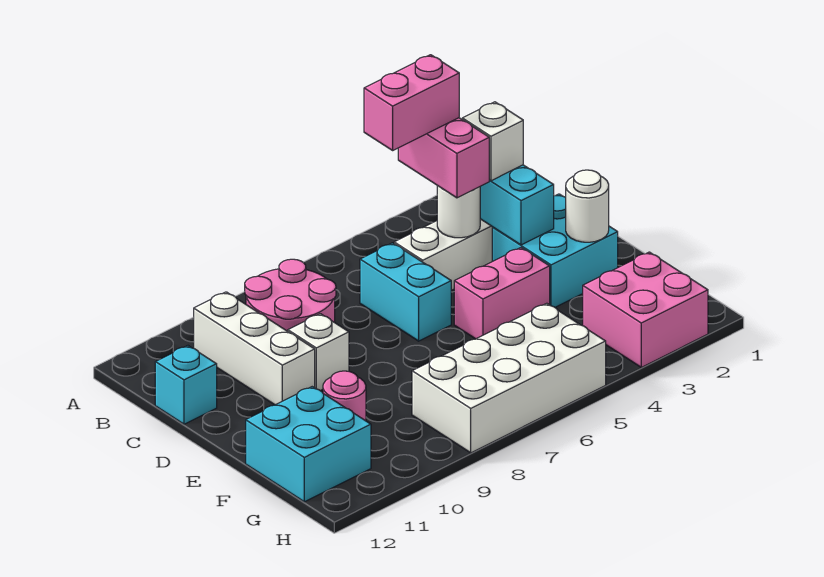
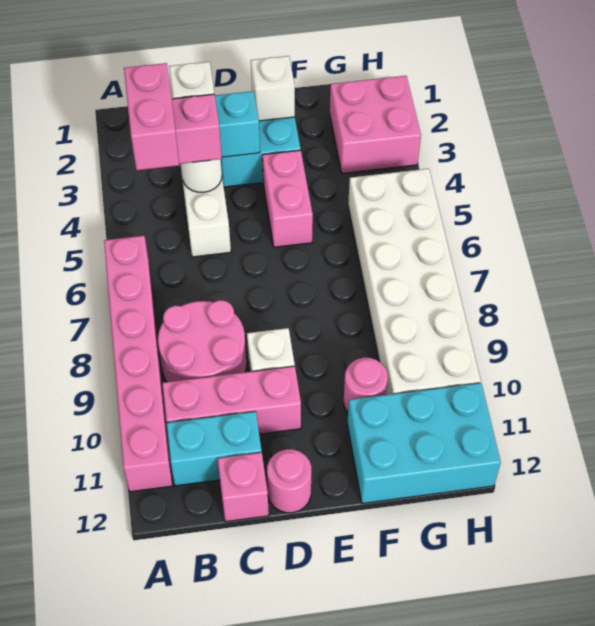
none -> pink 1x6 brick [104,236,172,492]
white 1x3 brick [194,292,315,405] -> pink 1x3 brick [162,366,301,434]
cyan 1x2 brick [360,243,451,341] -> cyan 1x2 brick moved to [166,412,262,486]
cyan 1x1 brick [155,346,217,424] -> pink 1x1 brick [218,453,269,522]
none -> pink 1x1 round brick [267,449,311,513]
white 1x1 round brick [566,170,609,242] -> white 1x1 brick [251,56,295,121]
cyan 2x2 brick [246,387,371,502] -> cyan 2x3 brick [347,383,501,503]
white 2x4 brick [412,303,606,453] -> white 2x6 brick [348,169,481,395]

